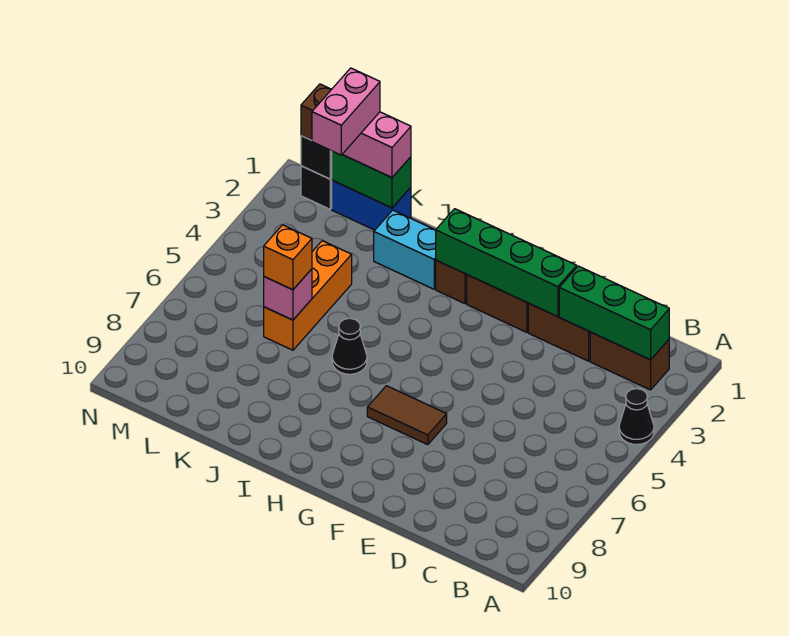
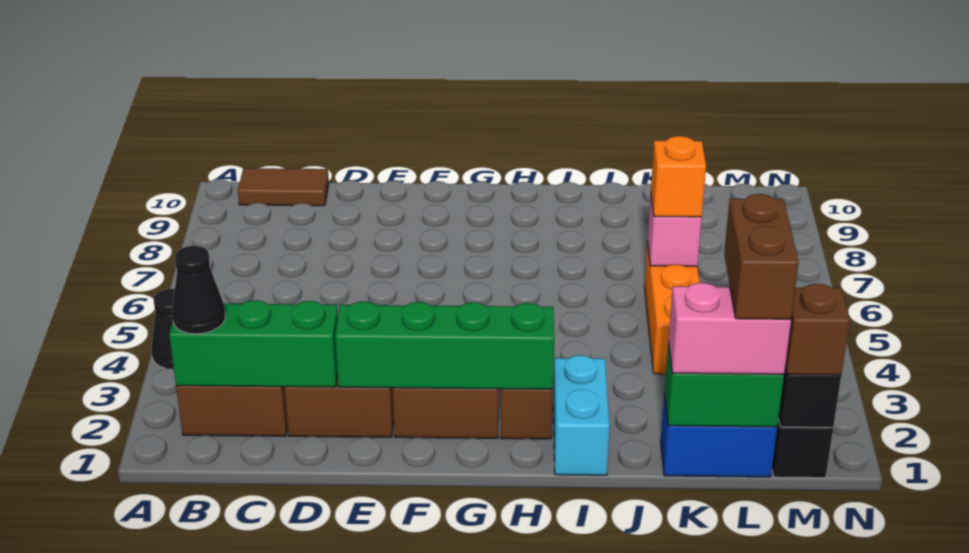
brown 1x2 tile [367,386,447,445] -> brown 1x2 tile moved to [238,168,329,206]
cyan 1x2 brick [374,210,436,289] -> cyan 1x2 brick turned to [553,355,610,475]
black 1x1 cone [332,318,367,374] -> black 1x1 cone moved to [172,246,225,334]
pink 1x2 brick [312,68,380,155] -> brown 1x2 brick [724,194,799,319]

